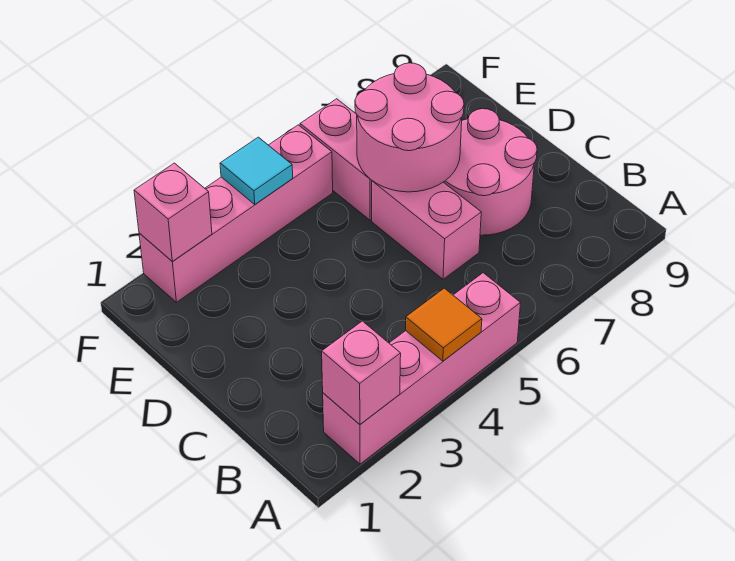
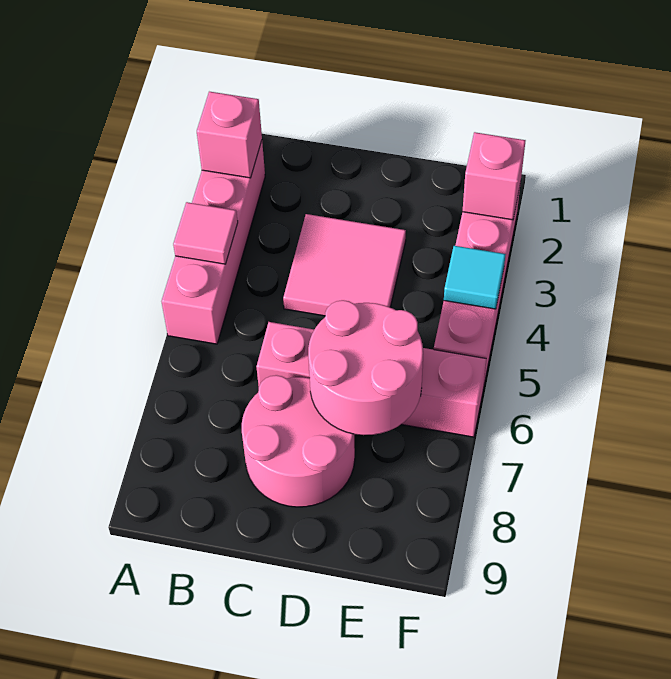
orange 1x1 tile [406,288,482,361] -> pink 1x1 tile [173,202,238,264]
none -> pink 2x2 tile [283,214,406,316]

